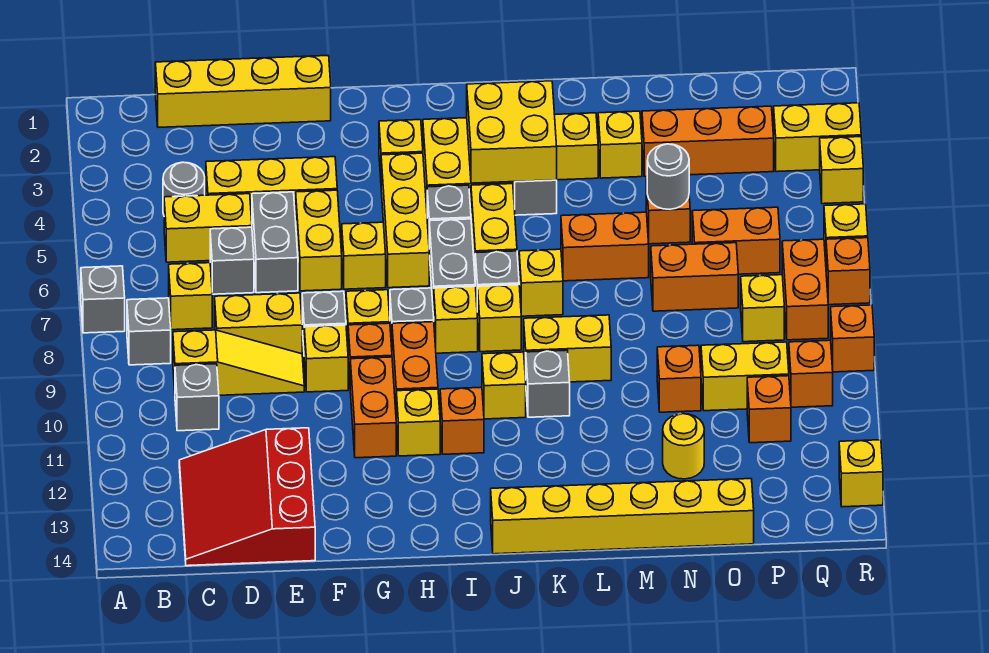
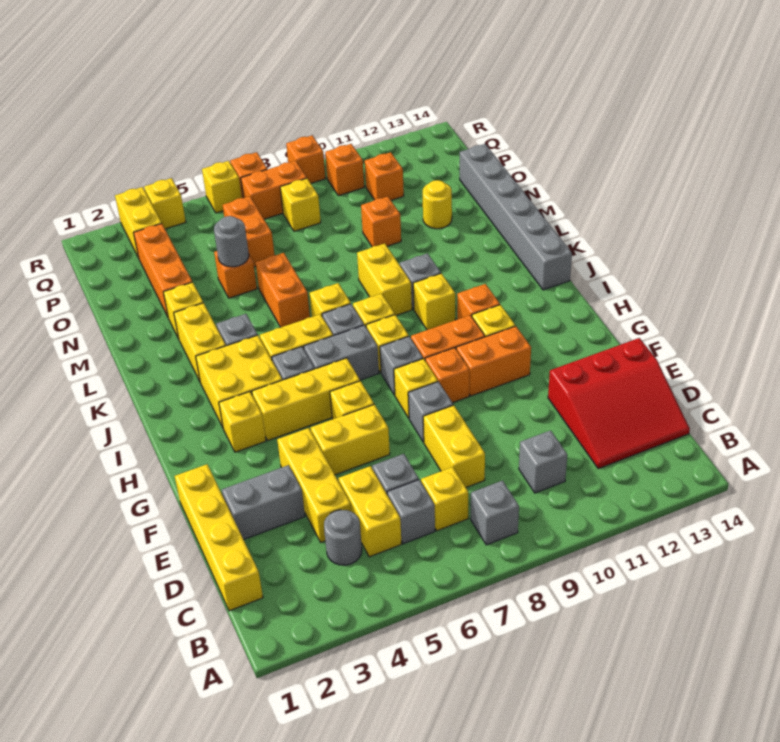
grey 1x1 brick [81,266,125,333] -> grey 1x1 brick moved to [387,479,435,544]
yellow 1x3 slope [173,330,304,395] -> none
grey 1x2 brick [252,192,298,293] -> grey 1x2 brick moved to [222,465,305,540]
yellow 1x1 brick [304,325,348,392] -> none
yellow 2x2 brick [467,81,557,183] -> none
yellow 1x6 brick [491,479,754,554] -> grey 1x6 brick [460,144,572,290]
orange 1x2 brick [651,243,738,311] -> none
yellow 1x2 brick [701,342,789,411] -> none
yellow 1x1 brick [839,440,883,507] -> none

